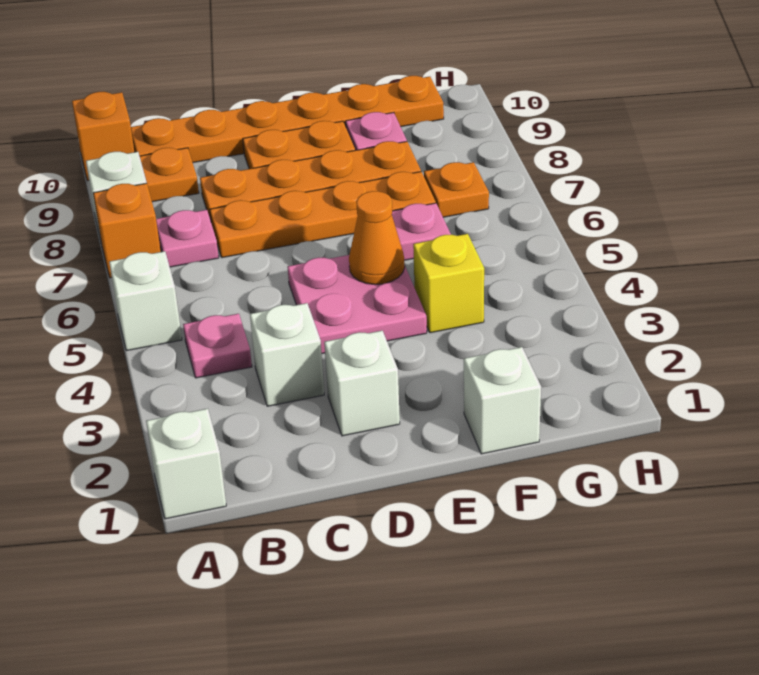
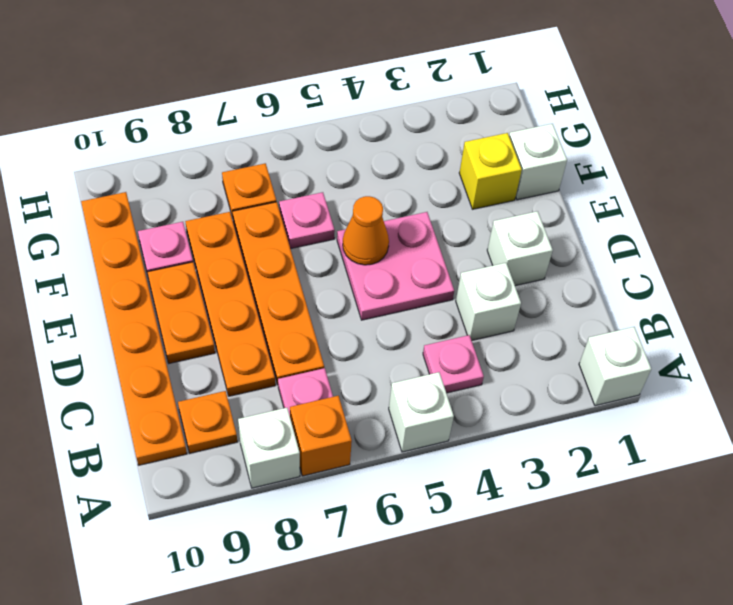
orange 1x1 brick [72,92,134,181] -> none
yellow 1x1 brick [413,234,484,333] -> yellow 1x1 brick moved to [459,133,522,209]

